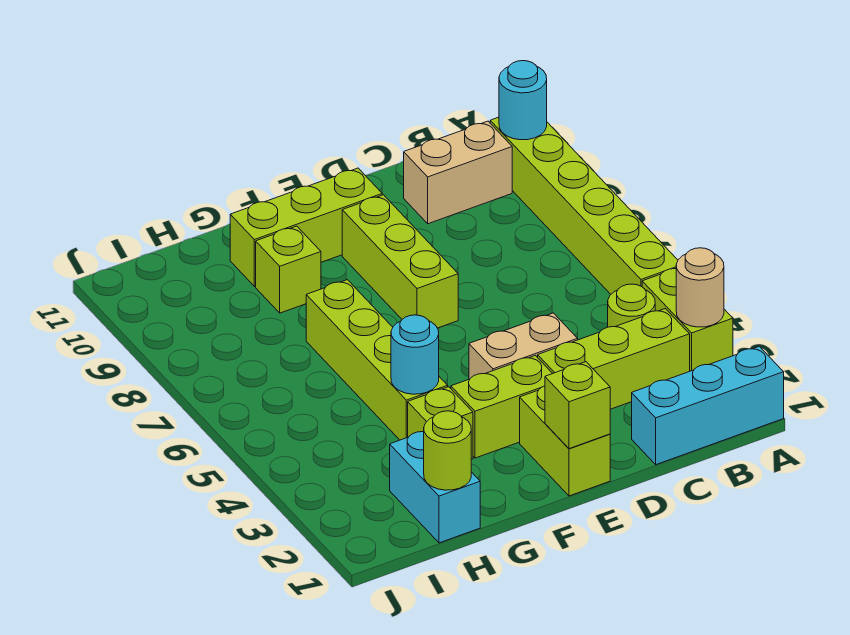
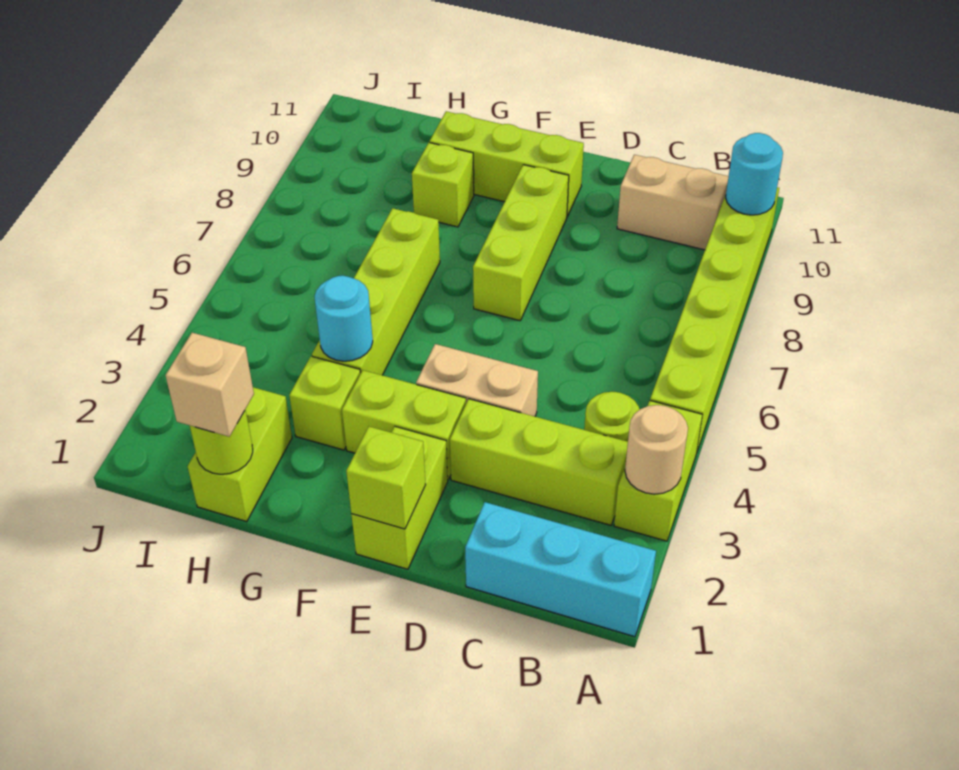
cyan 1x2 brick [390,432,480,543] -> lime 1x2 brick [188,387,292,522]
none -> tan 1x1 brick [165,333,254,437]

